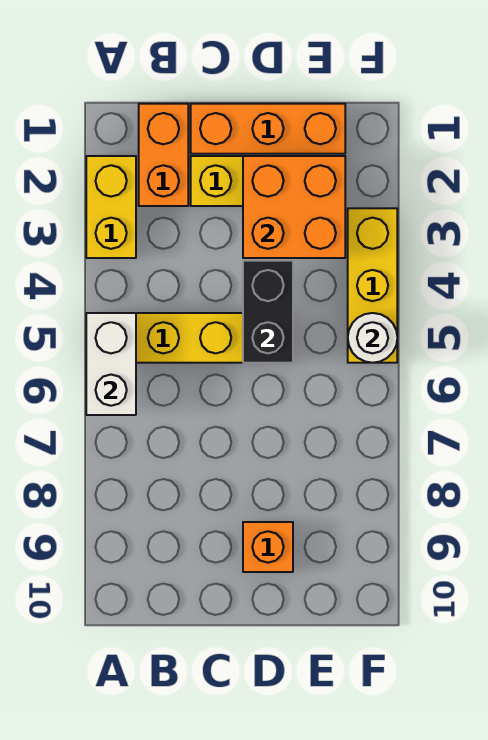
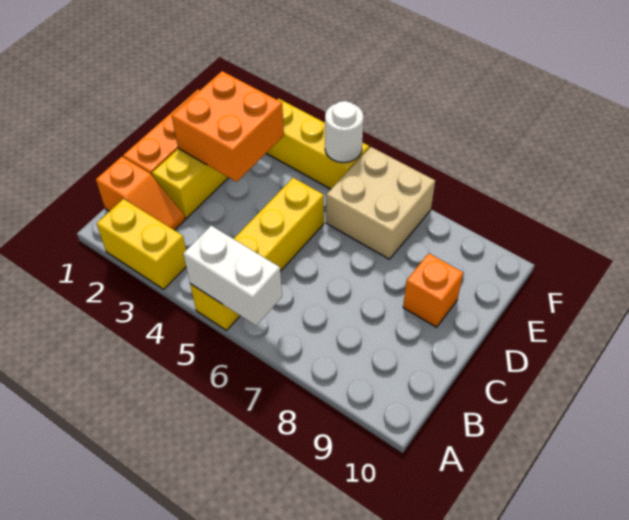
orange 1x2 brick [139,104,188,206] -> orange 1x2 slope [96,157,185,230]
black 1x2 brick [243,261,293,363] -> none
none -> tan 2x2 brick [326,147,435,259]

